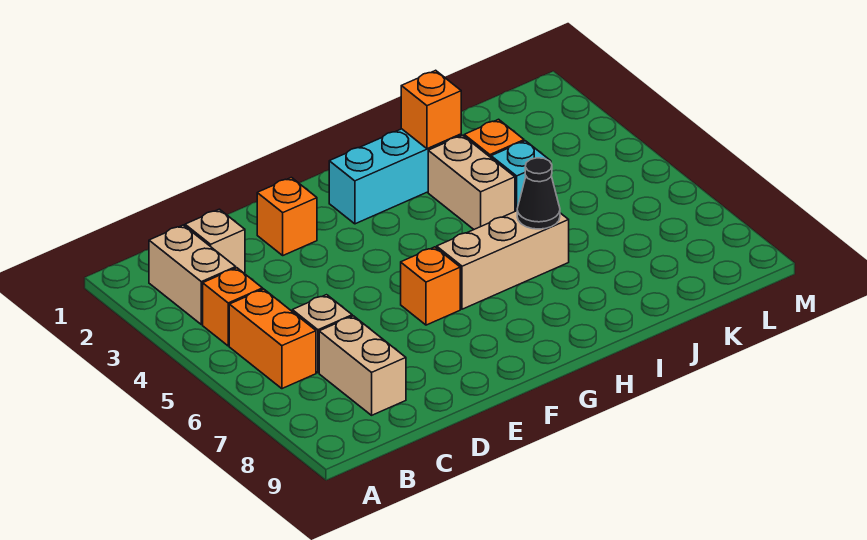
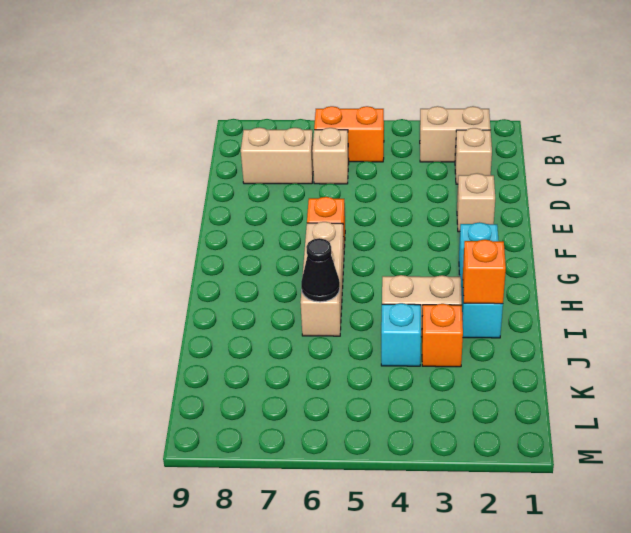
orange 1x1 brick [203,268,263,346] -> none
orange 1x1 brick [257,178,317,255] -> tan 1x1 brick [457,173,495,232]

